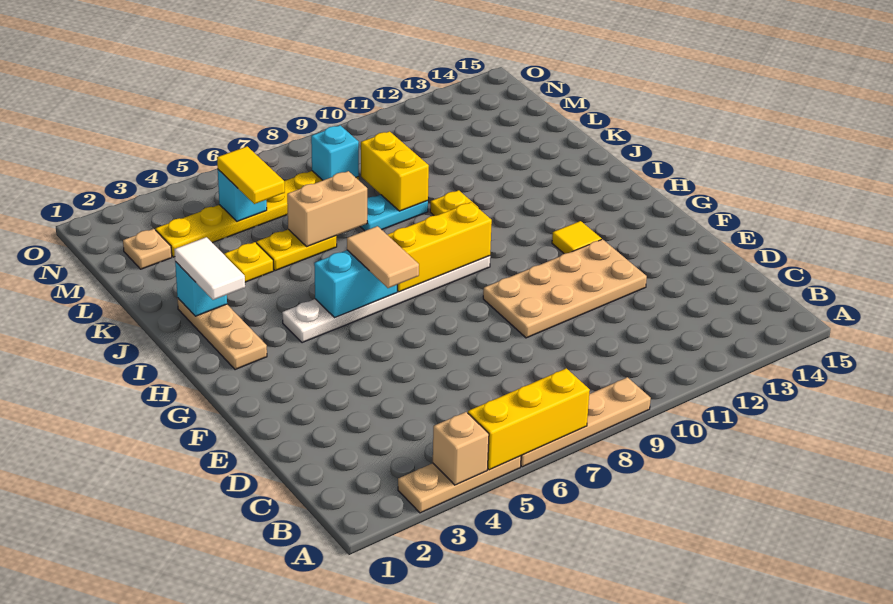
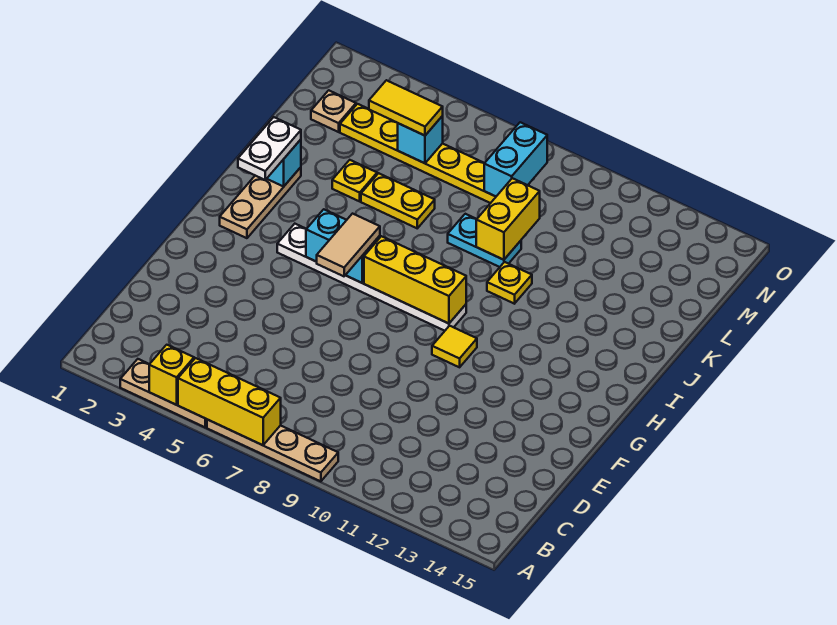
tan 1x1 brick [433,412,489,485] -> yellow 1x1 brick [149,345,194,405]
tan 2x4 plate [483,239,647,338] -> none
yellow 1x1 tile [552,221,602,254] -> yellow 1x1 tile moved to [432,326,477,367]
white 1x2 tile [174,237,245,300] -> white 1x2 plate [238,117,301,180]
tan 1x2 brick [287,171,367,247] -> none
yellow 1x2 tile [217,146,285,204] -> yellow 1x2 tile turned to [369,80,443,136]
cyan 1x1 brick [311,125,359,180] -> cyan 1x2 brick [484,122,547,196]

